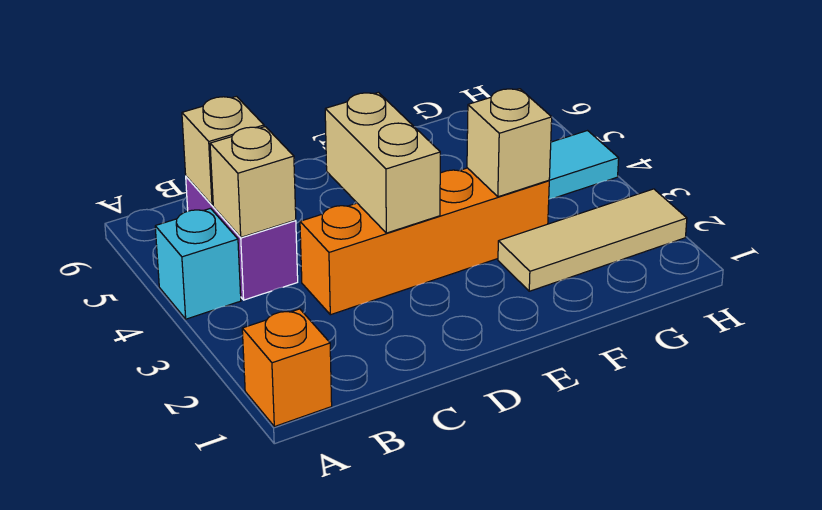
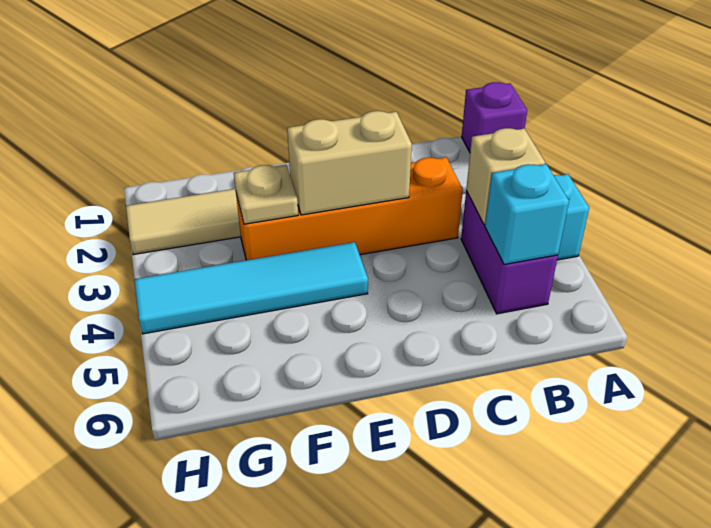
orange 1x1 brick [242,309,332,427] -> purple 1x1 brick [462,82,527,152]
tan 1x1 brick [182,96,264,205] -> cyan 1x1 brick [485,164,569,264]
tan 1x2 brick [325,92,440,233] -> tan 1x2 brick turned to [287,111,412,215]
tan 1x1 brick [467,89,552,197] -> tan 1x1 plate [234,165,298,224]

